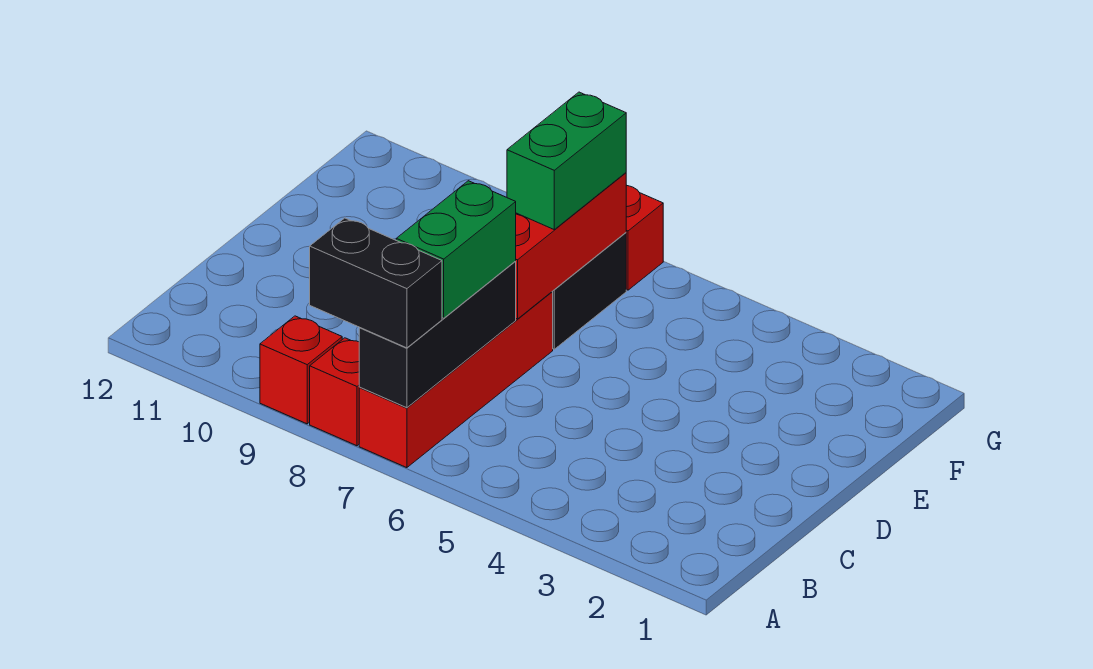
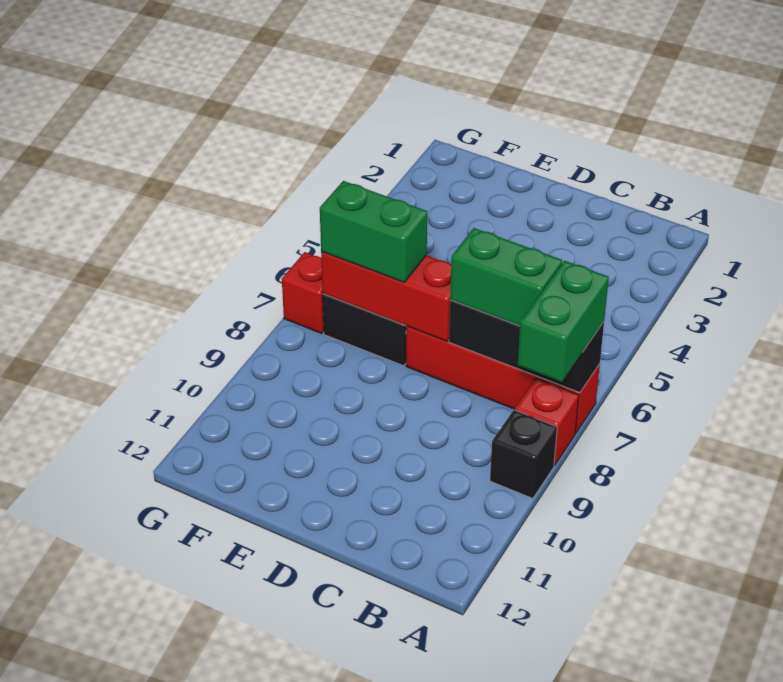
black 1x2 brick [310,218,442,348] -> green 1x2 brick [518,261,609,382]
red 1x1 brick [260,316,342,424] -> black 1x1 brick [490,410,557,498]

